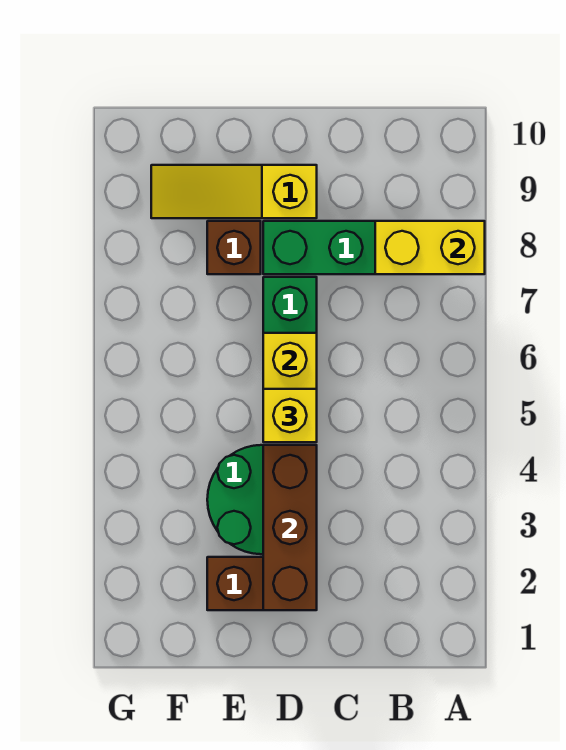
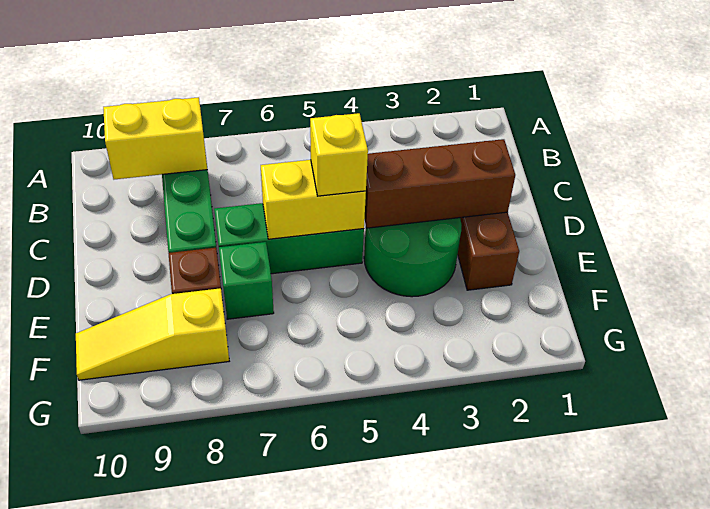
yellow 1x2 brick [375,221,485,274] -> yellow 1x2 brick turned to [103,97,207,179]
yellow 1x3 slope [151,165,317,218] -> yellow 1x3 slope turned to [76,288,229,380]
none -> green 1x1 brick [219,242,274,319]

